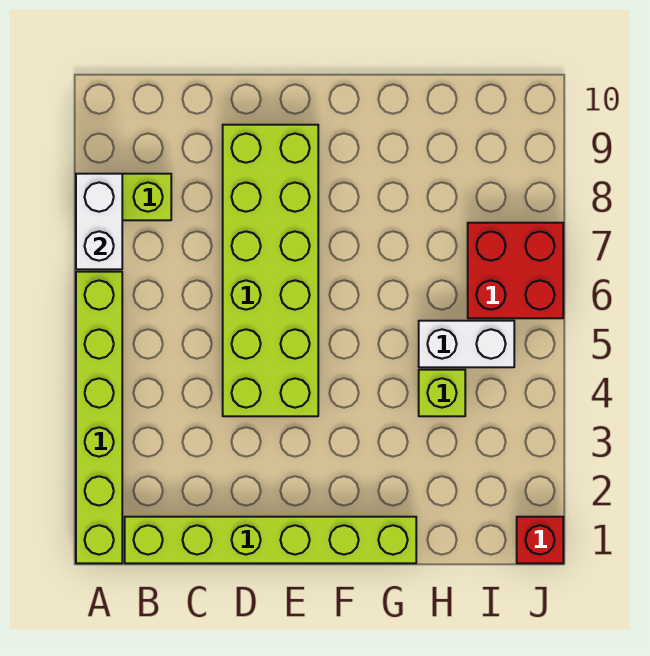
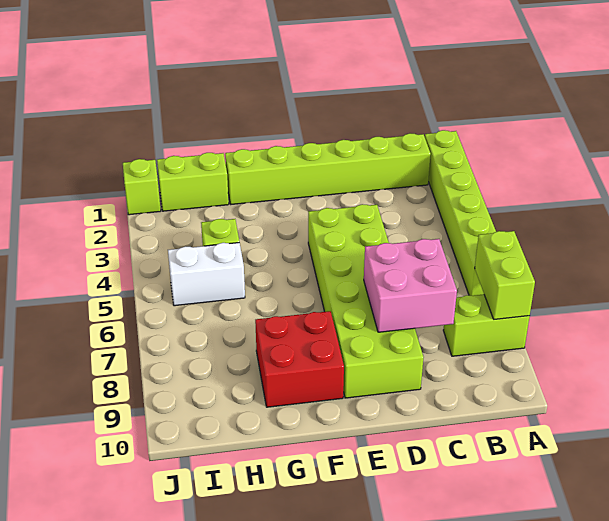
white 1x2 brick [76,174,122,269] -> lime 1x2 brick [475,231,535,320]
none -> pink 2x2 brick [364,239,457,332]
none -> lime 1x2 brick [157,153,229,211]
red 2x2 brick [468,223,563,318] -> red 2x2 brick moved to [255,311,344,407]
red 1x1 brick [517,517,563,563] -> lime 1x1 brick [123,159,161,215]

